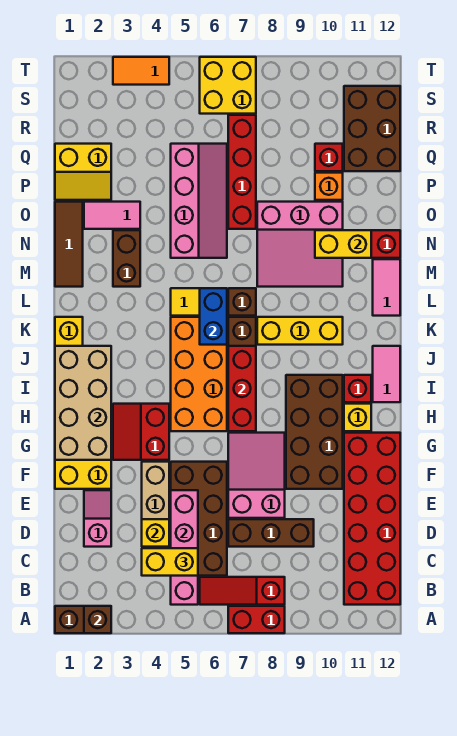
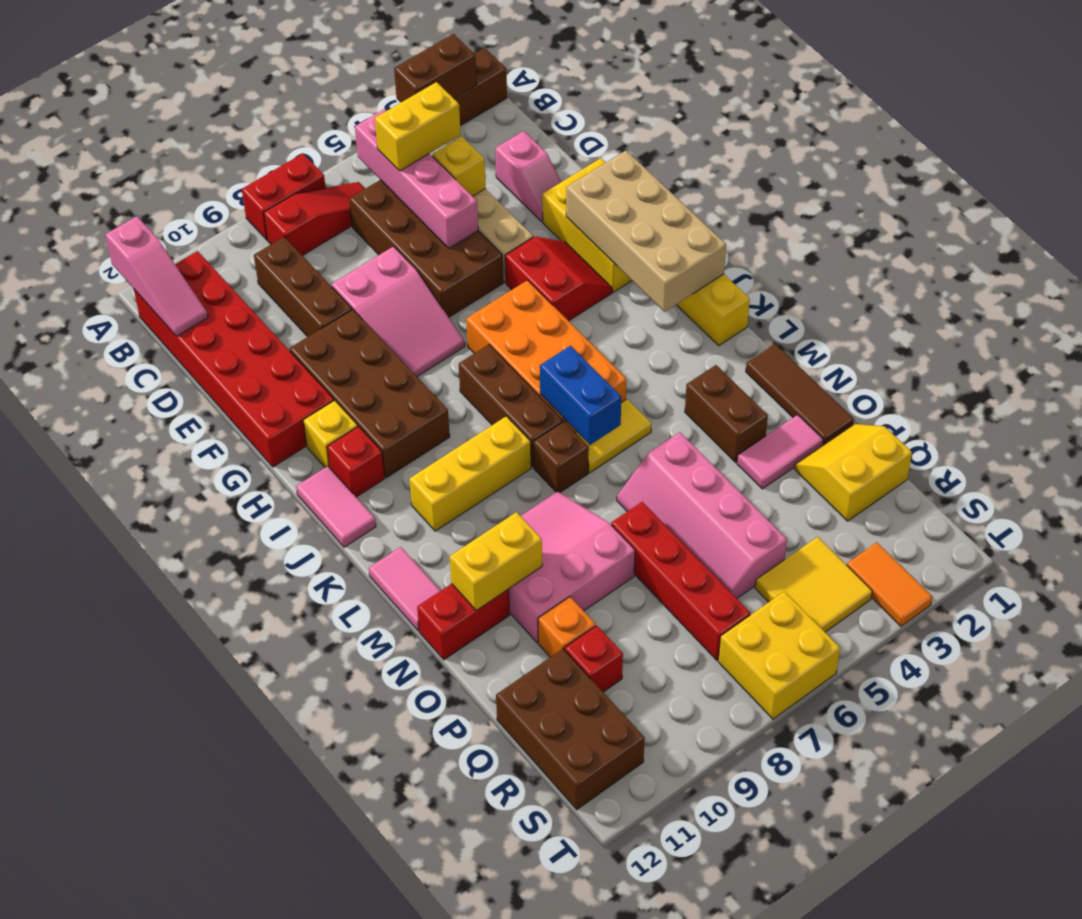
brown 1x1 brick [84,606,111,633] -> brown 1x2 brick [394,34,477,102]
none -> pink 1x3 slope [105,216,208,336]
brown 1x3 brick [228,519,314,547] -> brown 1x3 brick turned to [254,237,352,337]
red 1x3 brick [228,346,256,431] -> none
none -> yellow 2x2 tile [755,537,872,632]
orange 1x2 tile [113,57,169,85] -> orange 1x2 tile turned to [847,542,932,626]

